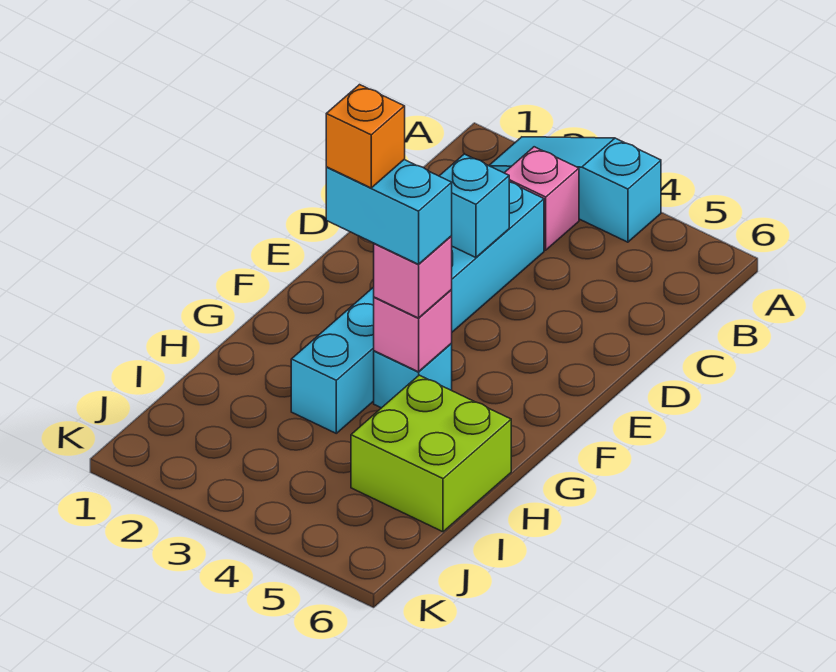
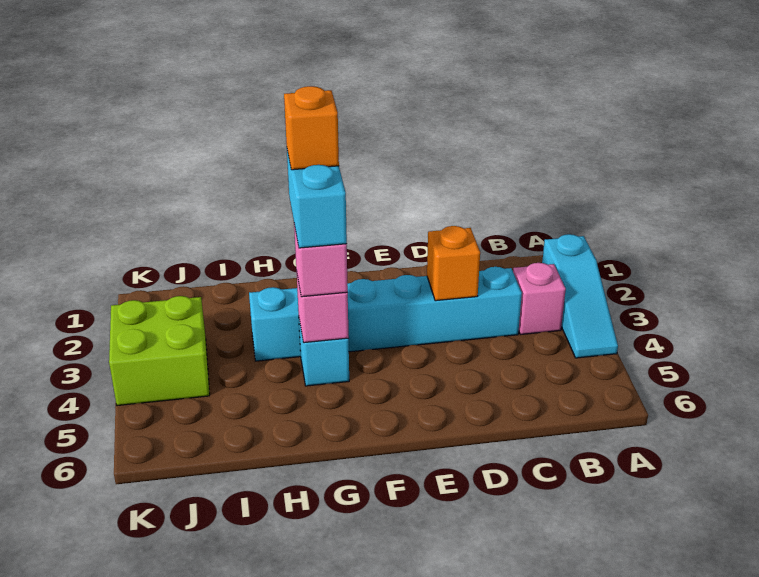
cyan 1x3 slope [489,137,661,242] -> cyan 1x3 slope turned to [542,234,618,358]
cyan 1x1 brick [440,154,509,258] -> orange 1x1 brick [427,226,480,301]
lime 2x2 brick [351,375,511,532] -> lime 2x2 brick moved to [109,296,210,406]

